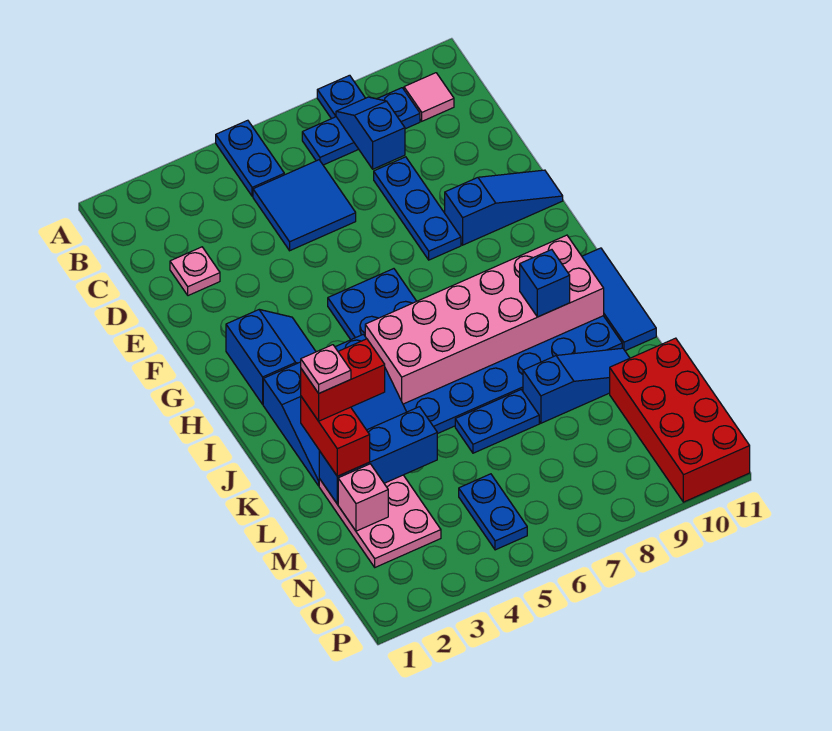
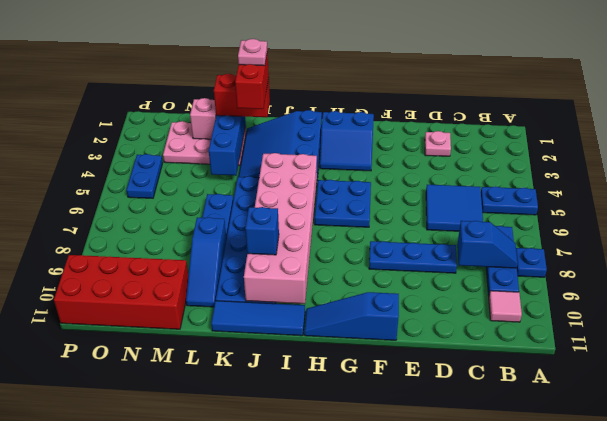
blue 1x3 slope [445,170,563,245] -> blue 1x3 slope turned to [304,292,399,340]
blue 1x2 plate [459,474,527,550] -> blue 1x2 plate turned to [127,154,163,198]

